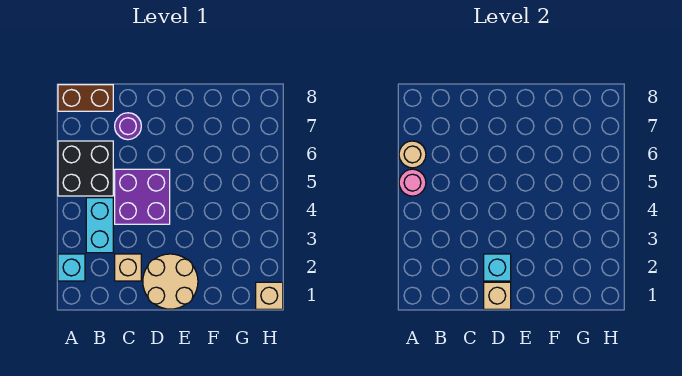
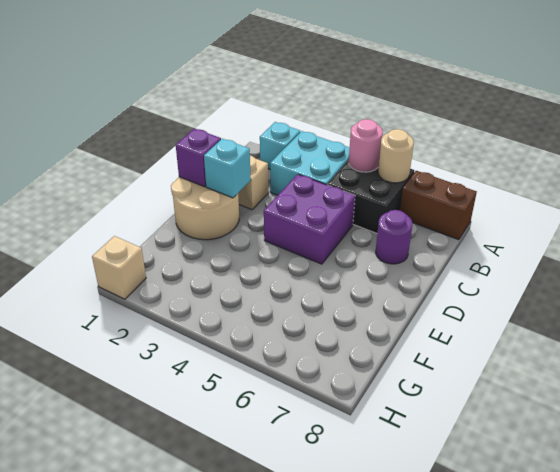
brown 1x2 brick [58,85,113,111] -> brown 1x2 brick turned to [400,171,477,240]
cyan 1x2 brick [86,198,113,253] -> cyan 2x2 brick [270,131,350,195]
tan 1x1 brick [484,282,511,309] -> purple 1x1 brick [176,128,221,187]

